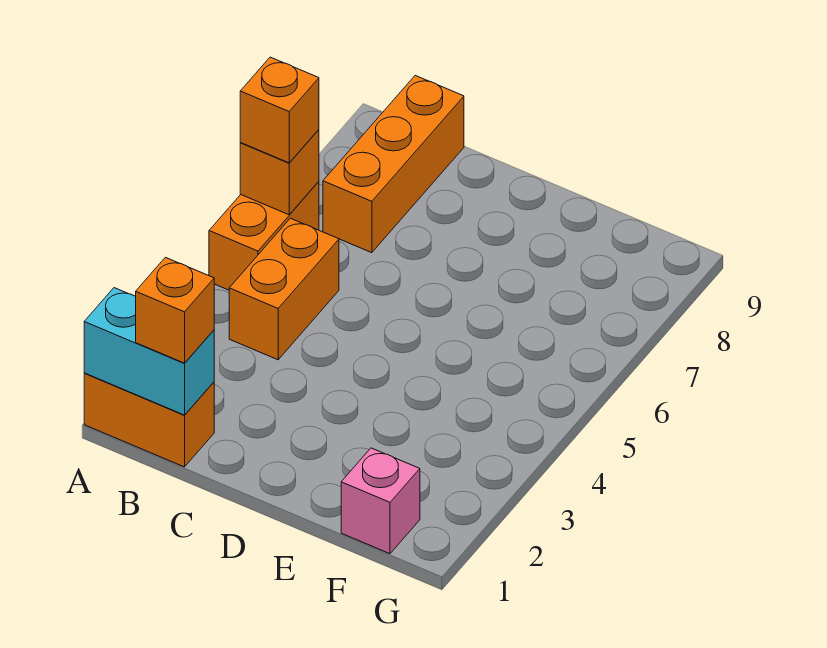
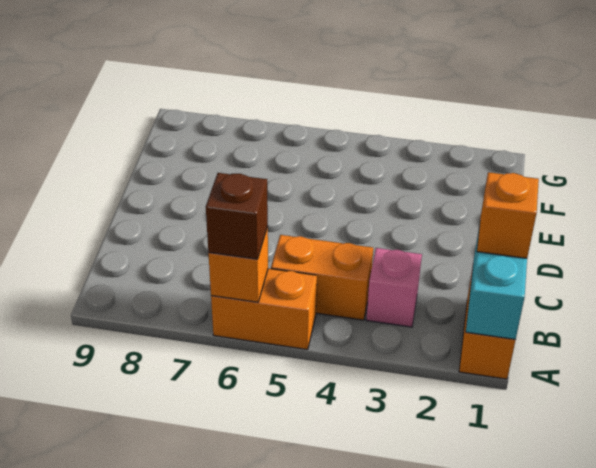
orange 1x1 brick [240,57,319,163] -> brown 1x1 brick [206,173,268,259]
orange 1x3 brick [323,76,464,253] -> none
pink 1x1 brick [341,448,420,554] -> pink 1x1 brick moved to [366,248,422,327]

